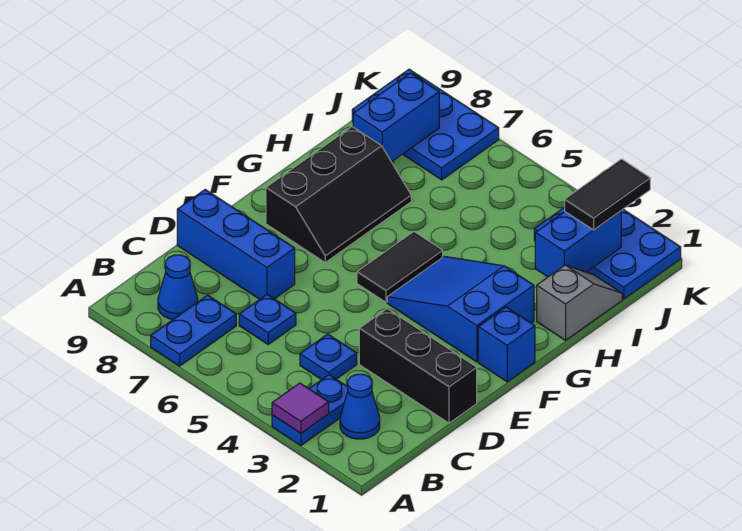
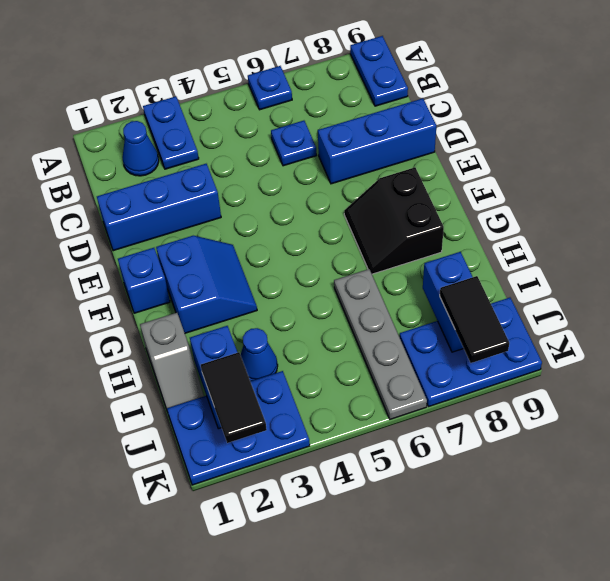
purple 1x1 tile [272,383,329,433] -> none
blue 1x2 plate [151,295,236,366] -> blue 1x2 plate moved to [350,36,408,106]
blue 1x1 cone [158,255,198,319] -> blue 1x1 cone moved to [241,328,278,381]
blue 1x1 plate [300,334,357,380] -> blue 1x1 plate moved to [248,66,292,110]
black 1x3 brick [359,309,477,423] -> blue 1x3 brick [97,164,221,251]
blue 2x3 slope [387,256,534,362] -> blue 2x2 slope [156,236,257,333]
black 1x2 tile [357,232,443,302] -> black 1x2 tile moved to [440,276,509,363]
black 2x3 slope [266,127,411,262] -> black 2x2 slope [344,167,444,274]
none -> grey 1x4 plate [334,269,427,419]

